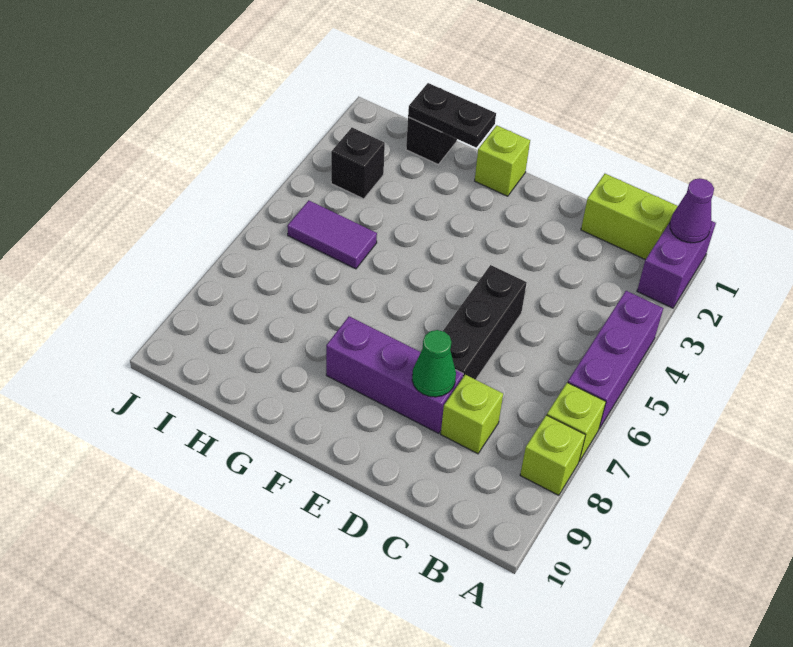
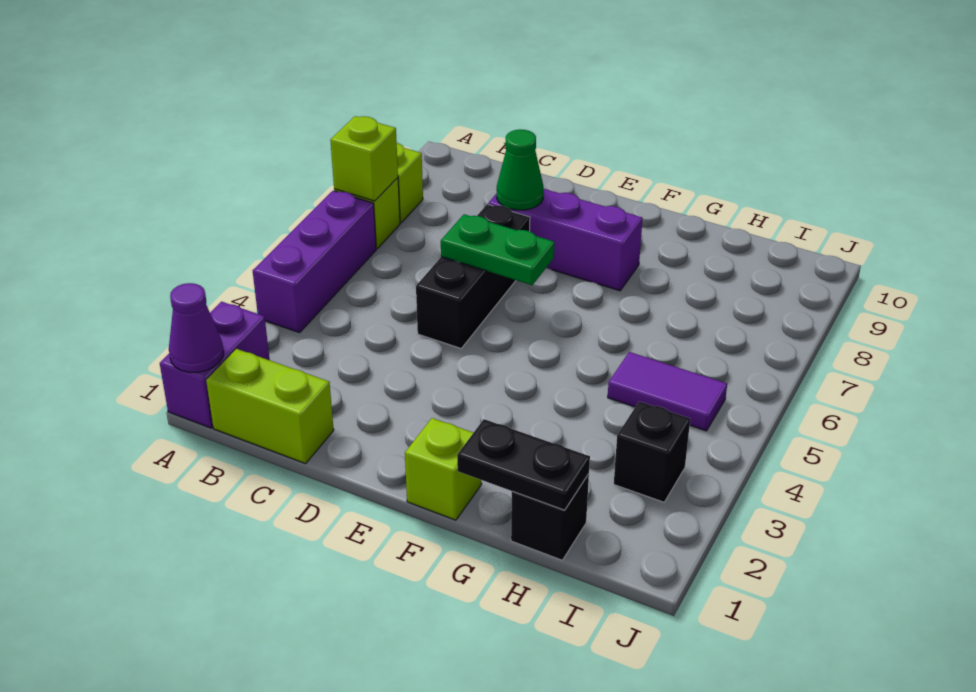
lime 1x1 brick [441,375,503,454] -> lime 1x1 brick moved to [330,116,398,201]
none -> green 1x2 plate [441,214,554,285]

